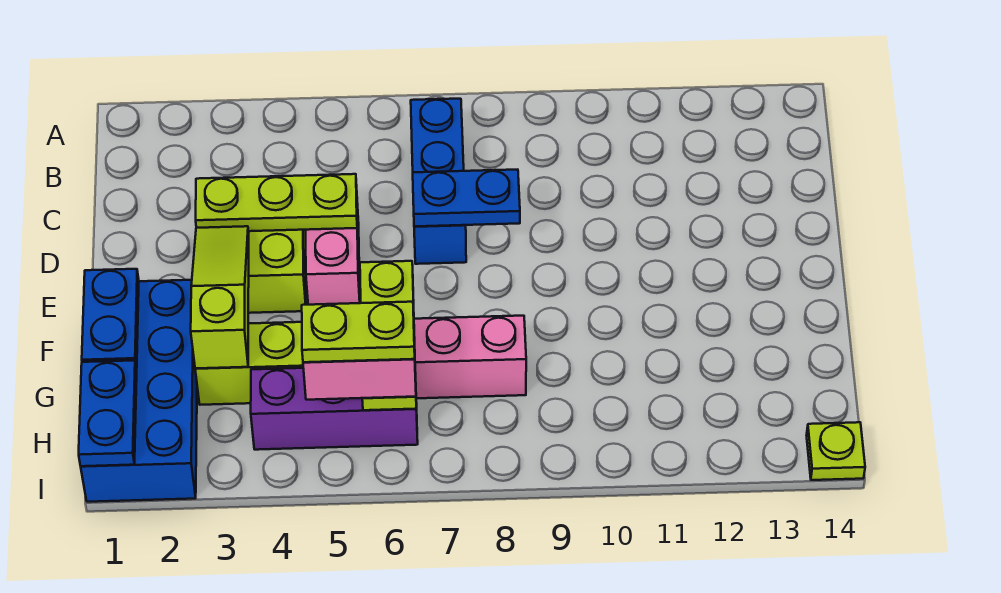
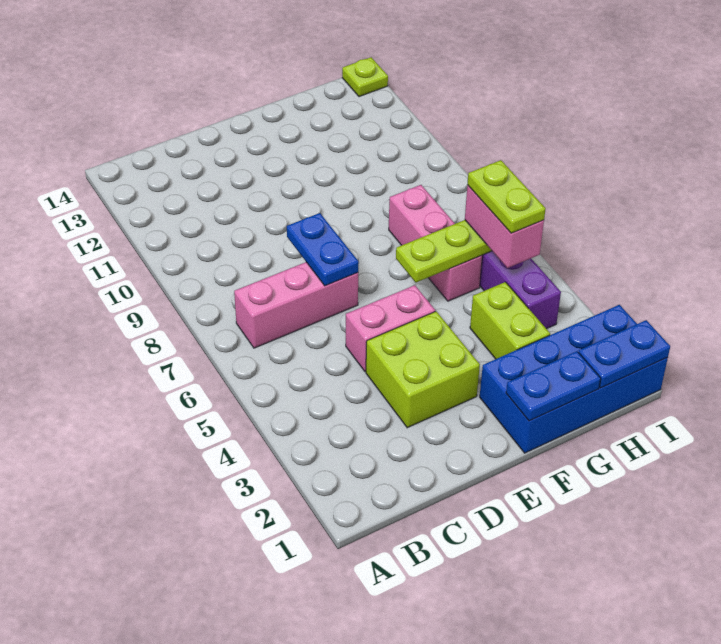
blue 1x3 brick [411,99,466,264] -> pink 1x3 brick [234,262,358,348]
lime 1x3 plate [196,174,357,231] -> none
lime 1x3 slope [191,226,249,369] -> none

